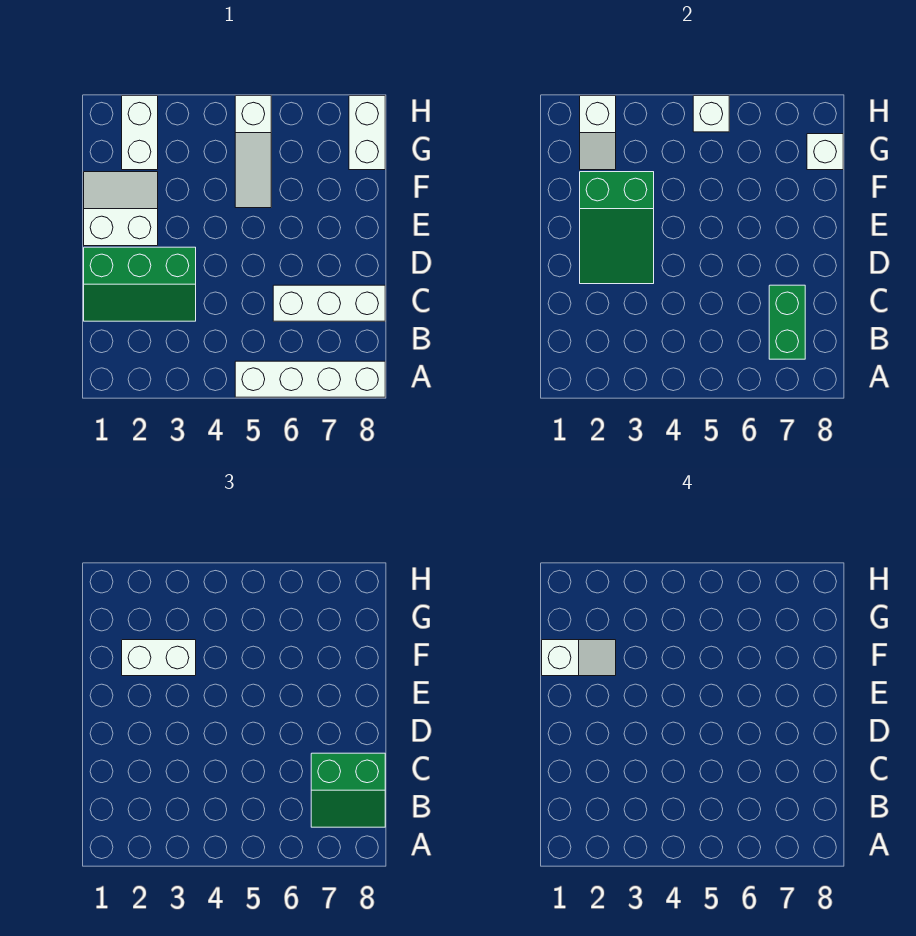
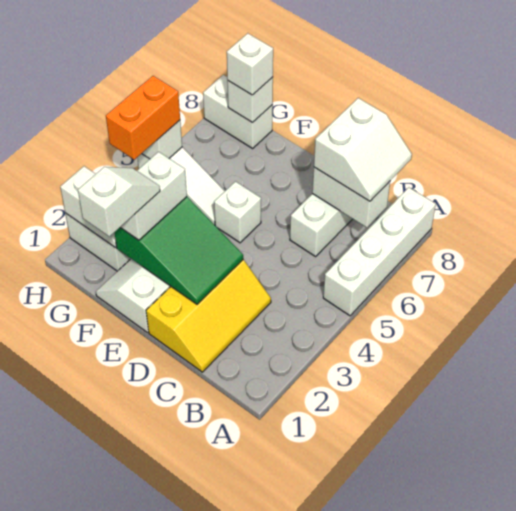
green 1x2 brick [769,285,805,359] -> white 1x2 brick [312,167,390,228]
green 2x2 slope [311,753,385,827] -> white 2x2 slope [314,98,412,201]
green 2x3 slope [84,247,196,321] -> yellow 2x3 slope [146,260,271,372]
none -> white 1x1 brick [214,182,261,243]
none -> white 1x1 brick [227,33,273,95]
none -> orange 1x2 brick [106,76,180,160]

